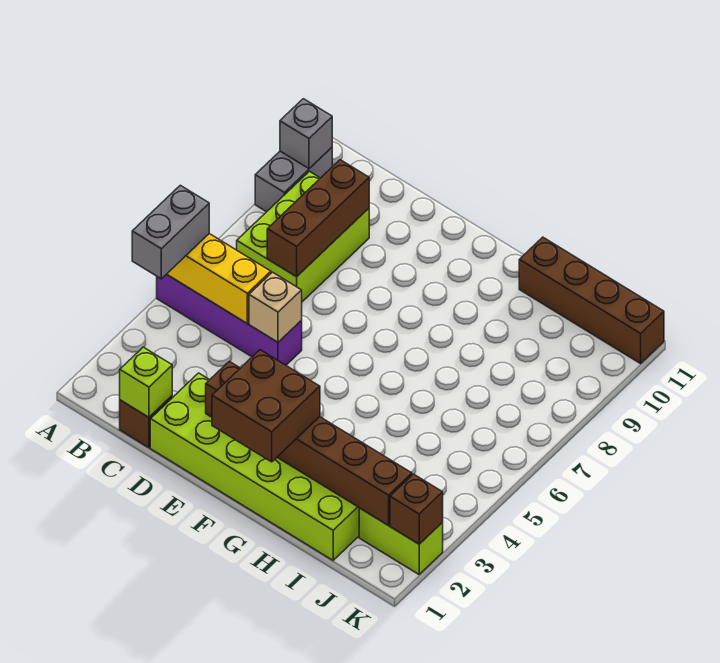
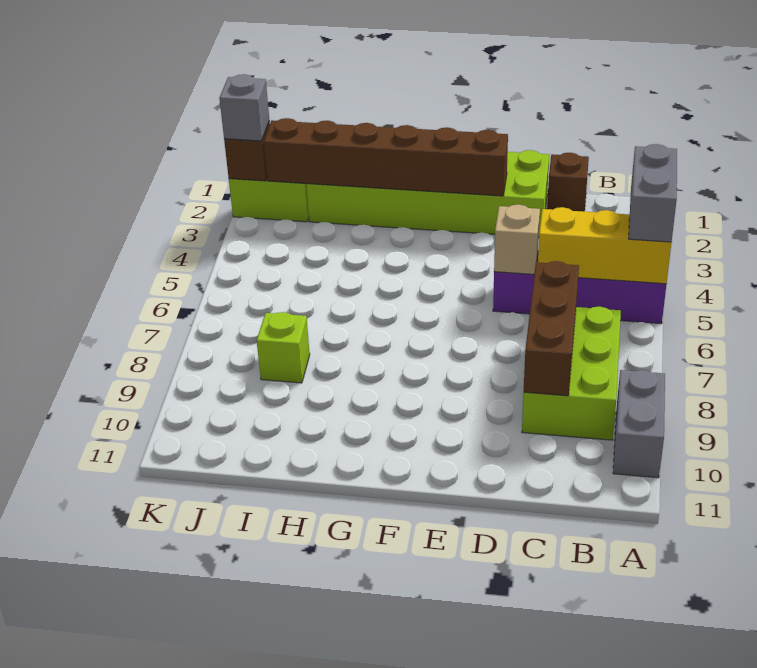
grey 1x1 brick [280,99,332,169] -> grey 1x1 brick moved to [219,74,269,141]
lime 1x1 brick [120,347,172,417] -> lime 1x1 brick moved to [257,312,310,383]
brown 2x2 brick [212,350,320,462] -> none
brown 1x4 brick [519,237,664,364] -> none

